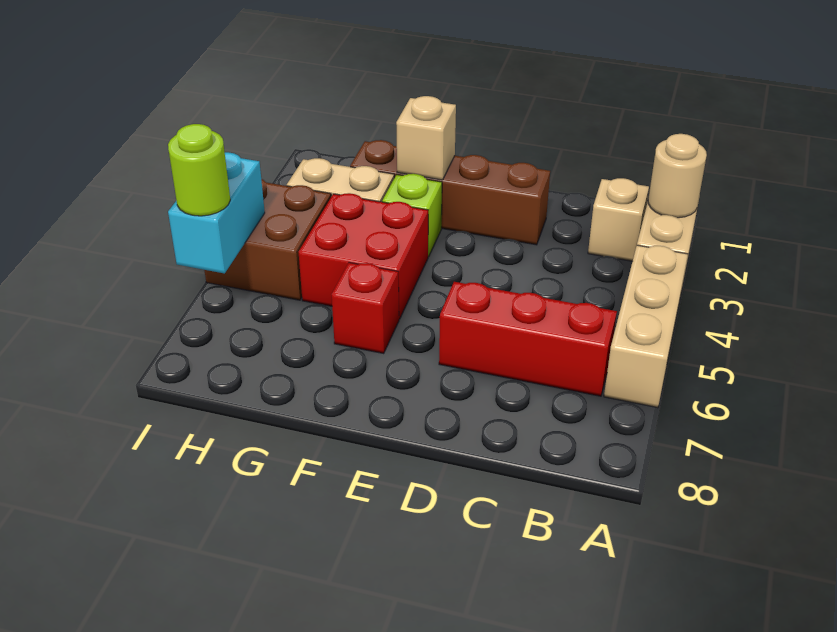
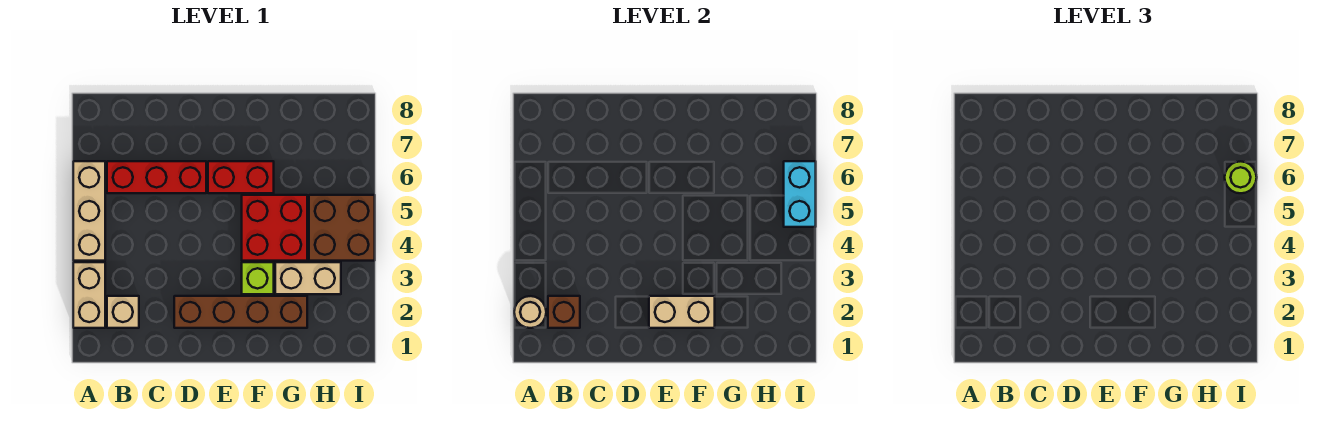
none -> brown 1x1 brick [548,296,580,328]
tan 1x1 brick [396,96,456,180] -> tan 1x2 brick [649,296,715,328]
red 1x1 brick [332,263,399,353] -> red 1x2 brick [208,161,274,193]

